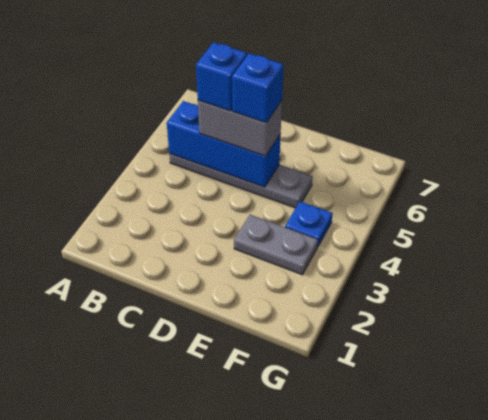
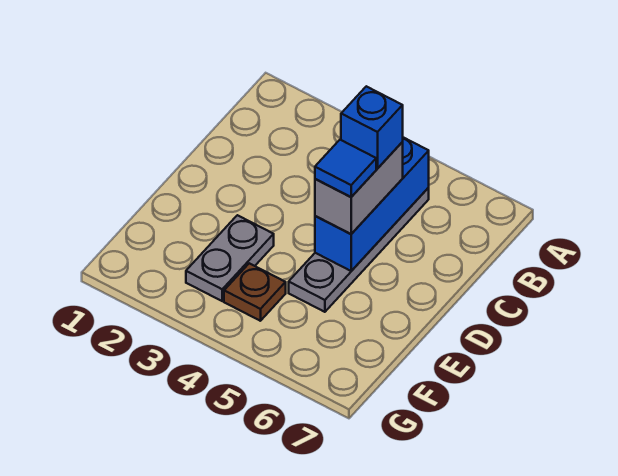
blue 1x1 brick [232,53,283,123] -> blue 1x1 tile [315,140,376,197]
blue 1x1 plate [285,202,333,247] -> brown 1x1 plate [224,263,286,321]

